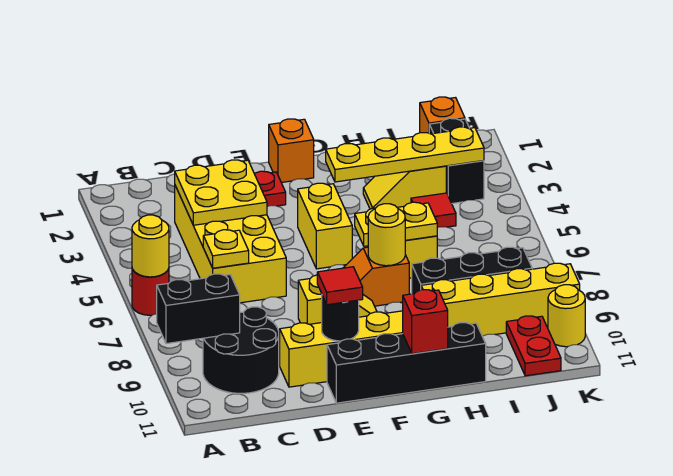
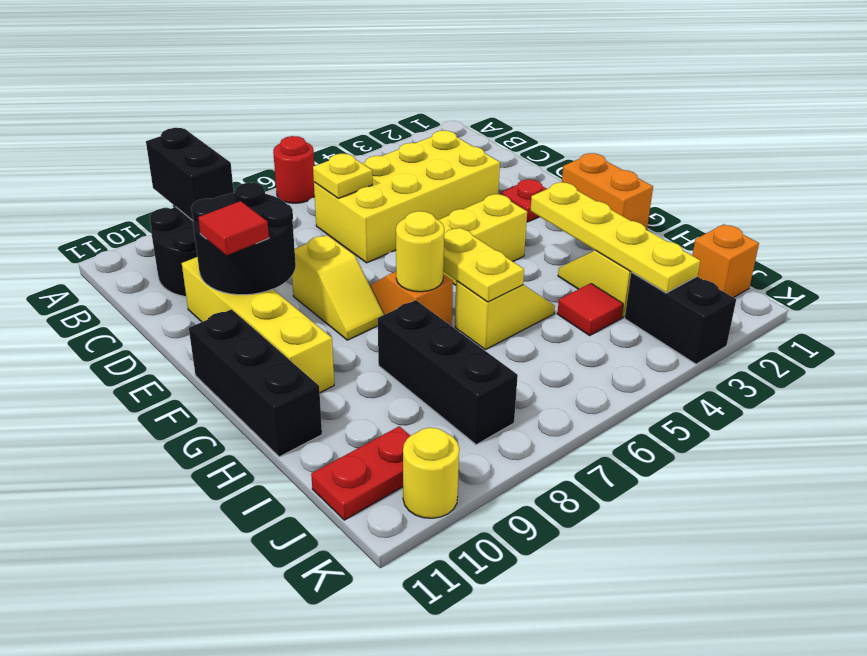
yellow 1x1 round brick [132,215,169,277] -> none
yellow 2x2 plate [175,160,267,225] -> none
black 1x1 round brick [322,296,359,341] -> black 2x2 round brick [191,182,296,295]
black 1x4 brick [327,323,486,403] -> black 1x3 brick [189,309,322,457]
orange 1x1 brick [269,119,314,183] -> orange 1x2 brick [562,153,653,230]
red 1x1 brick [403,290,448,354] -> none
yellow 1x4 brick [421,263,580,336] -> none
black 1x2 brick [429,118,484,203] -> black 1x2 brick turned to [625,272,736,364]

